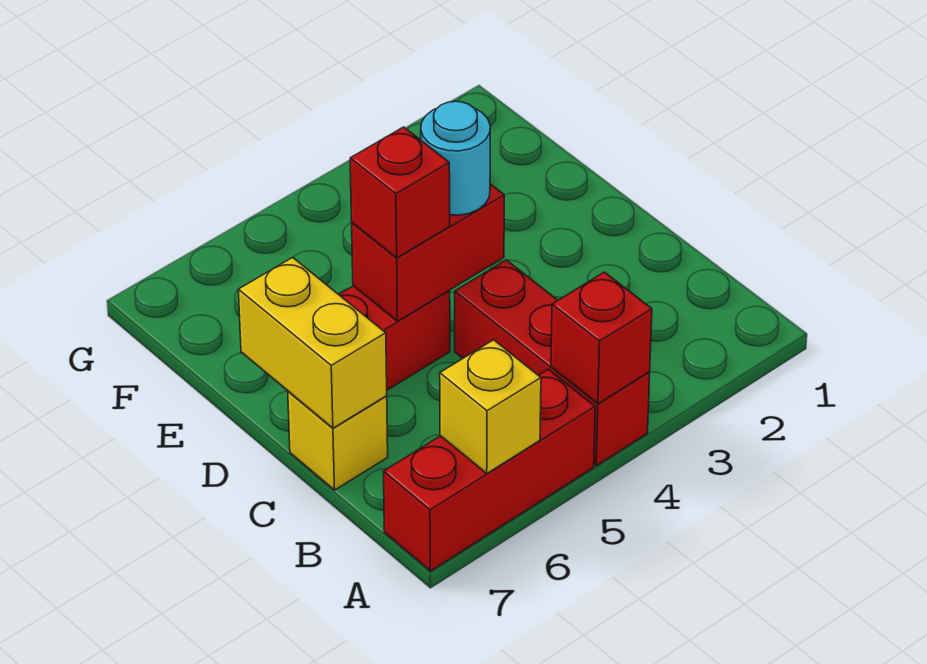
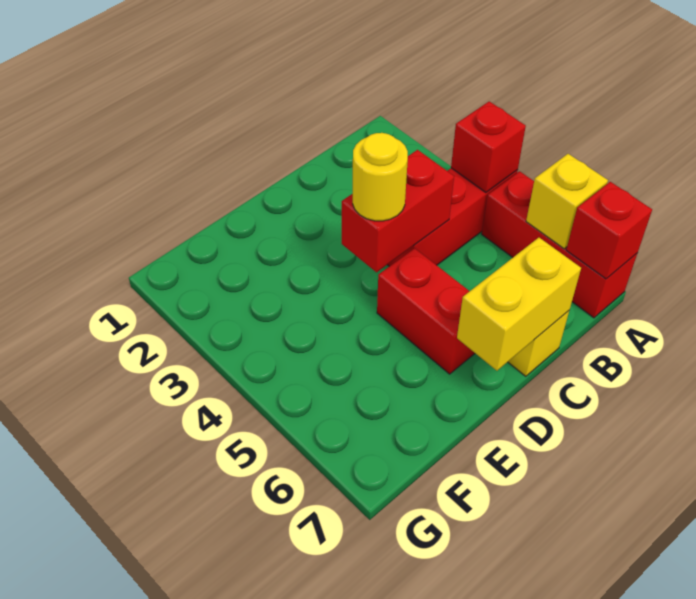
red 1x2 brick [352,184,504,321] -> red 1x2 brick turned to [342,150,454,272]
cyan 1x1 round brick [421,101,490,215] -> yellow 1x1 round brick [353,133,408,221]
red 1x1 brick [350,127,450,258] -> red 1x1 brick moved to [566,182,652,279]

